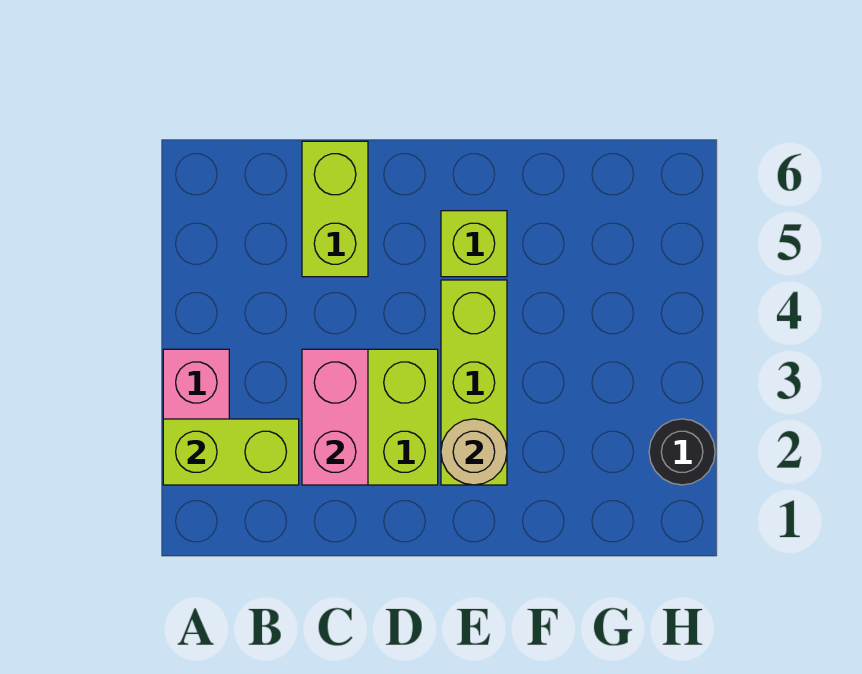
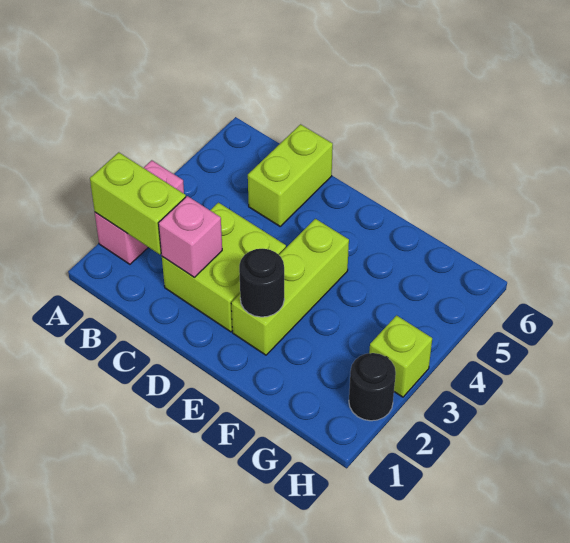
pink 1x2 brick [302,349,368,485] -> pink 1x1 brick [159,196,222,277]
tan 1x1 round brick [441,419,507,485] -> black 1x1 round brick [239,249,284,317]
lime 1x1 brick [441,211,507,277] -> lime 1x1 brick moved to [369,315,432,397]

